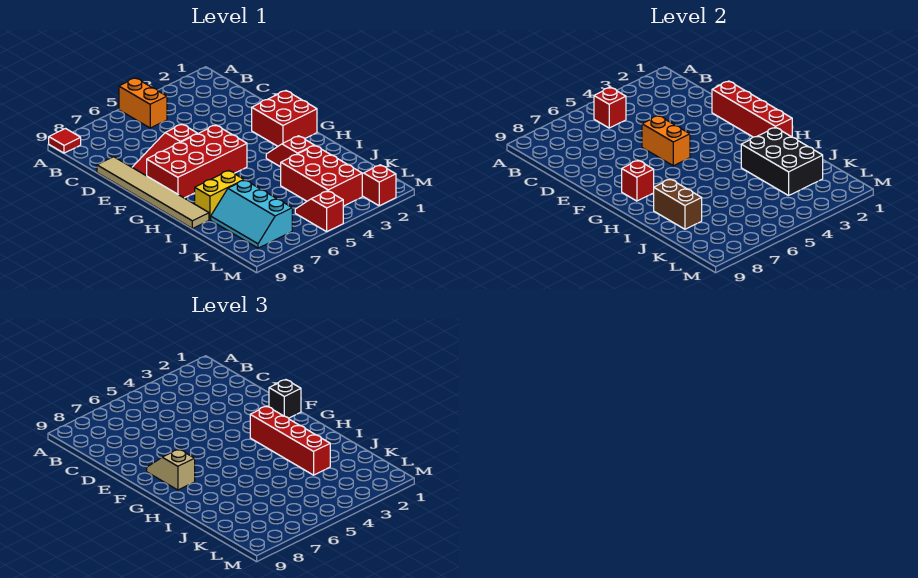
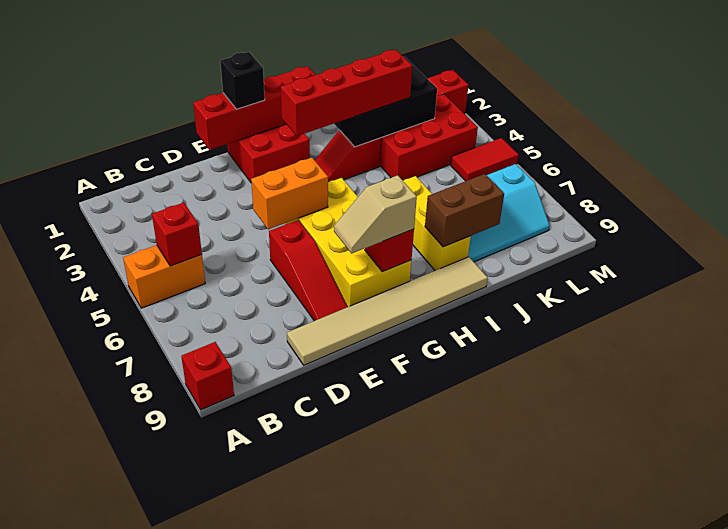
red 1x1 tile [49,129,81,153] -> red 1x1 brick [181,342,234,410]
red 2x4 brick [147,125,247,198] -> yellow 2x4 brick [285,178,411,307]
yellow 1x2 brick [195,171,244,220] -> yellow 1x3 brick [403,176,471,271]
red 1x2 slope [295,191,343,232] -> red 1x2 tile [451,138,519,181]

